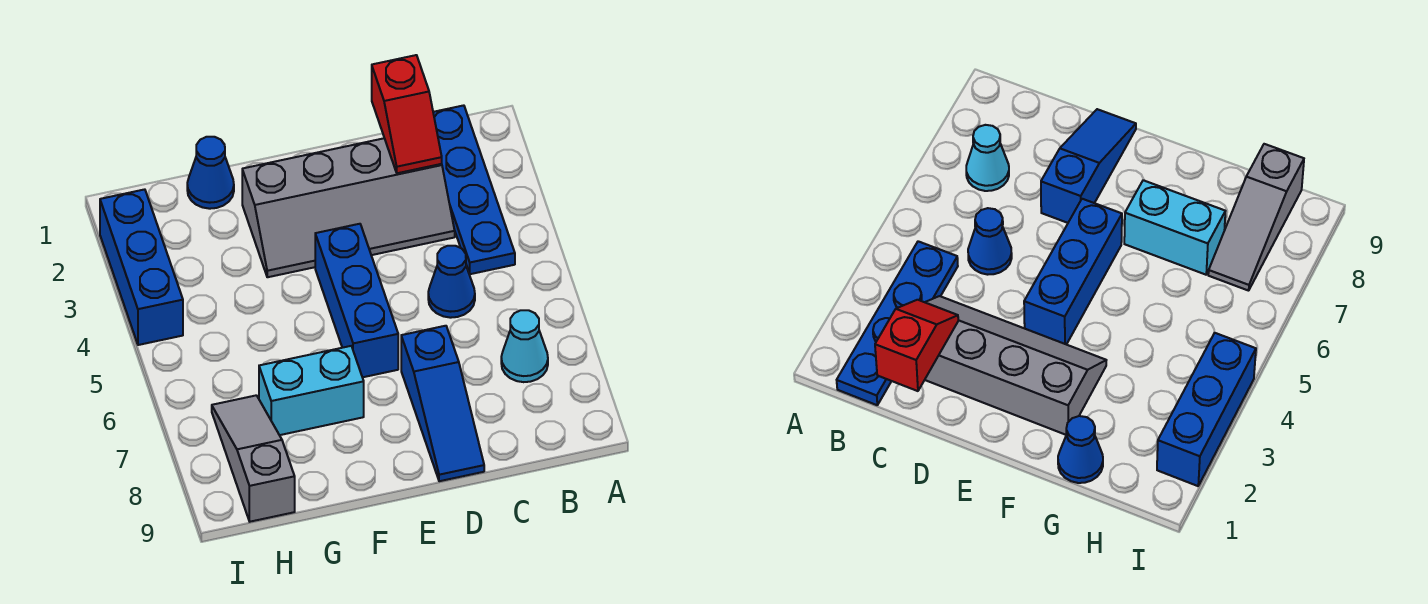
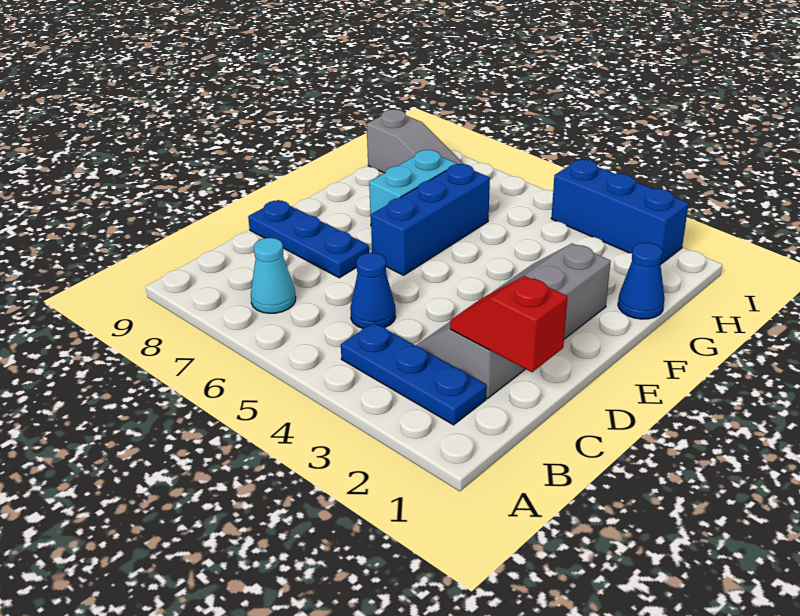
blue 1x4 plate [433,105,515,274] -> blue 1x3 plate [341,323,486,425]
blue 1x3 slope [401,326,484,481] -> blue 1x3 plate [248,200,369,278]
blue 1x3 brick [315,224,398,377] -> blue 1x3 brick turned to [371,164,490,275]

